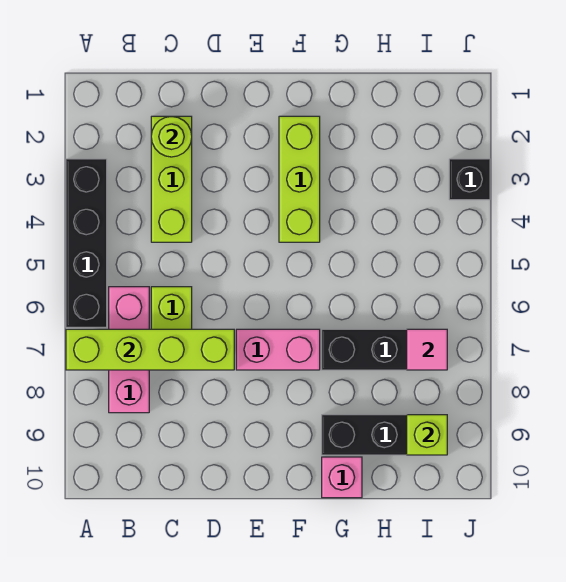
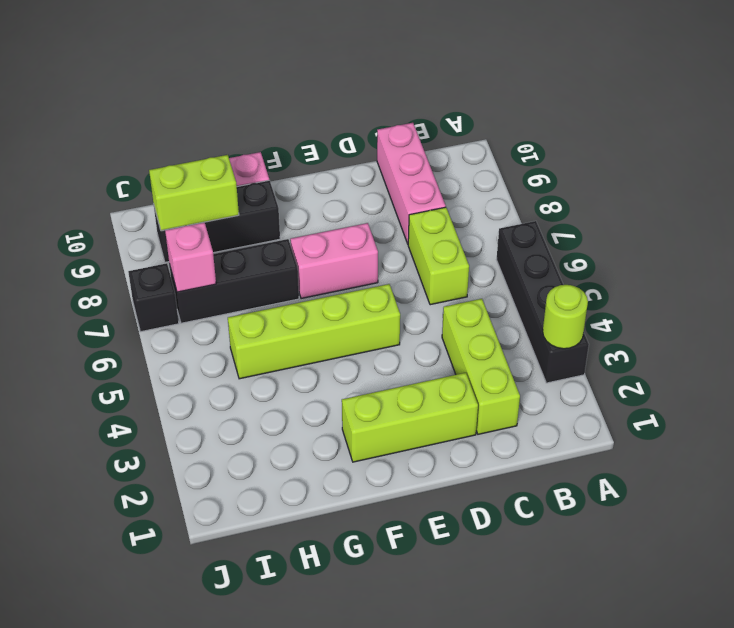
lime 1x4 brick [66,329,234,370] -> lime 1x4 brick moved to [228,284,400,379]
pink 1x3 brick [109,287,149,413] -> pink 1x3 brick moved to [377,123,446,244]
lime 1x1 round brick [151,116,192,157] -> lime 1x1 round brick moved to [543,285,588,349]
lime 1x3 brick [279,116,320,242] -> lime 1x3 brick turned to [342,373,478,462]
pink 1x1 tile [407,329,447,370] -> pink 1x1 brick [165,222,216,292]
lime 1x1 brick [407,415,447,455] -> lime 1x2 brick [149,155,239,231]
black 1x1 brick [449,159,490,200] -> black 1x1 brick moved to [128,263,179,332]

